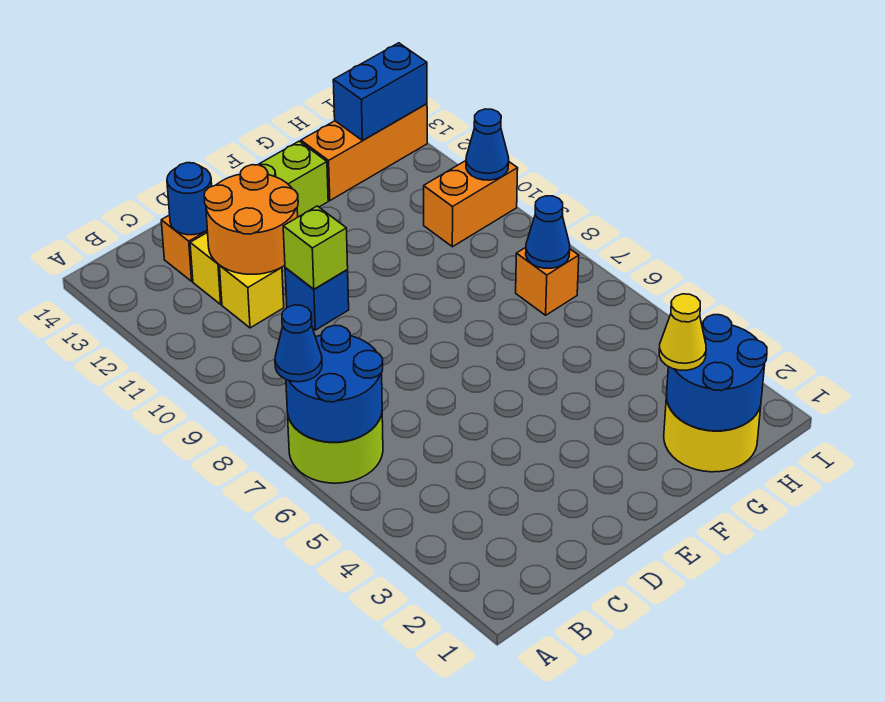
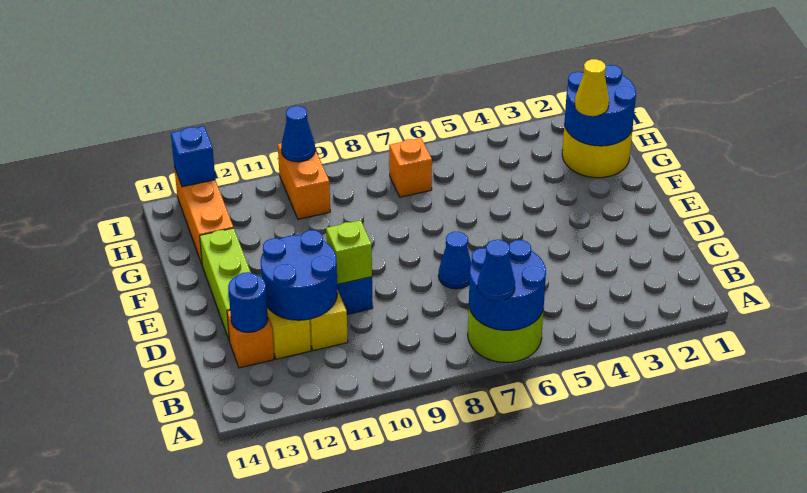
orange 2x2 round brick [204,165,298,274] -> blue 2x2 round brick [261,230,338,320]
blue 1x1 cone [526,196,570,268] -> blue 1x1 cone moved to [438,232,471,289]
blue 1x2 brick [333,43,427,140] -> blue 1x1 brick [171,126,215,187]

